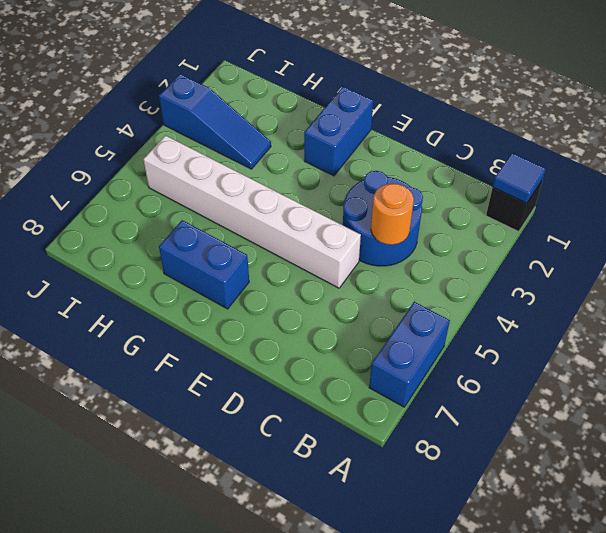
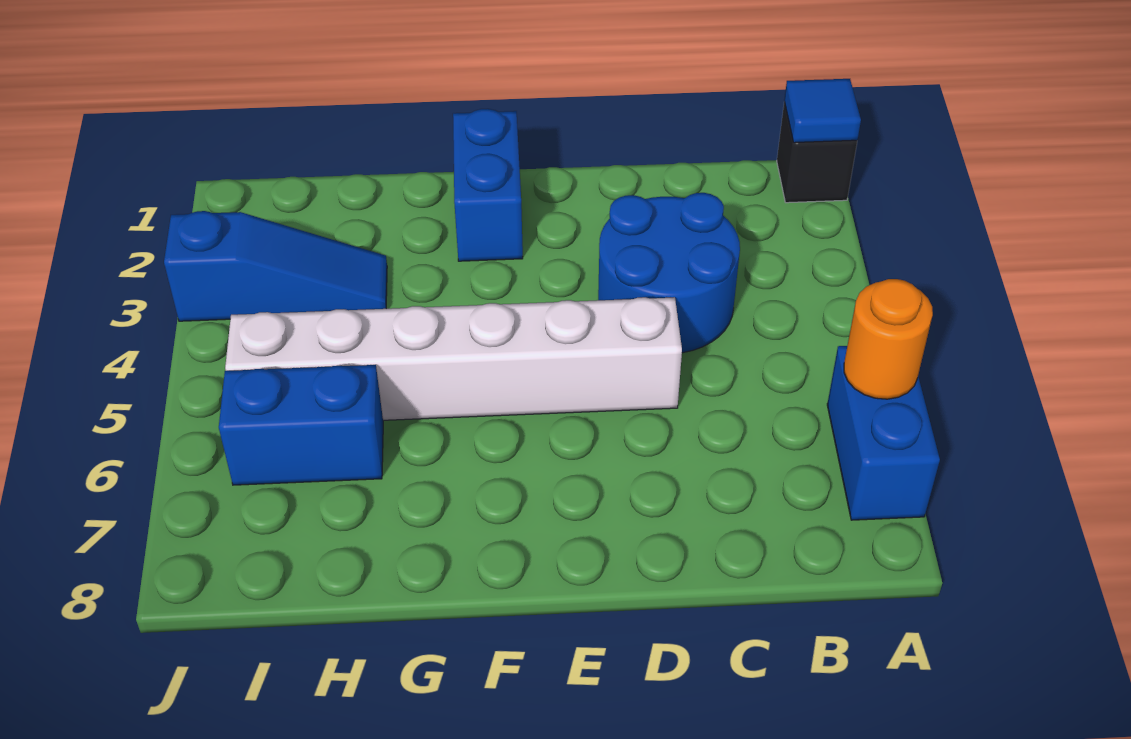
orange 1x1 round brick [371,183,414,245] -> orange 1x1 round brick moved to [844,279,933,399]
blue 1x2 brick [159,220,249,309] -> blue 1x2 brick moved to [219,365,383,485]

